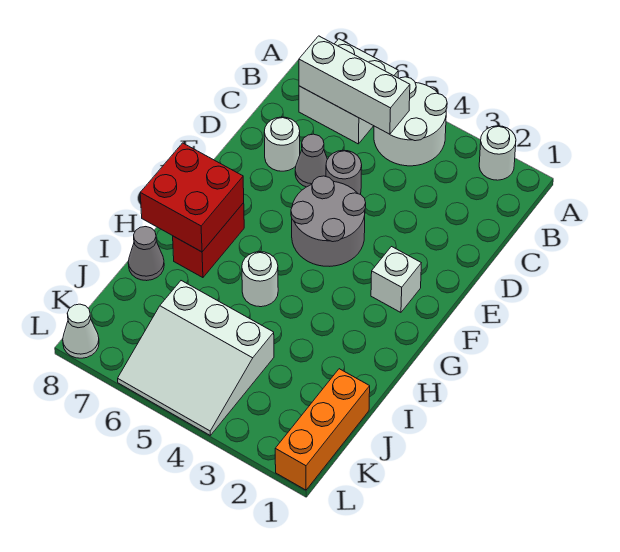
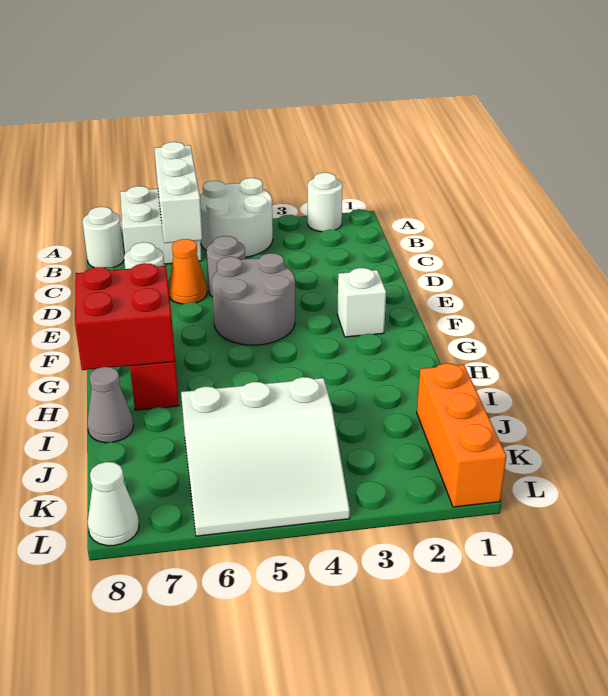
white 1x3 brick [299,36,410,134] -> white 1x3 brick turned to [154,142,203,243]
grey 1x1 cone [295,134,327,187] -> orange 1x1 cone [168,239,207,304]
white 1x1 round brick [242,252,278,307] -> white 1x1 round brick moved to [82,207,124,268]

